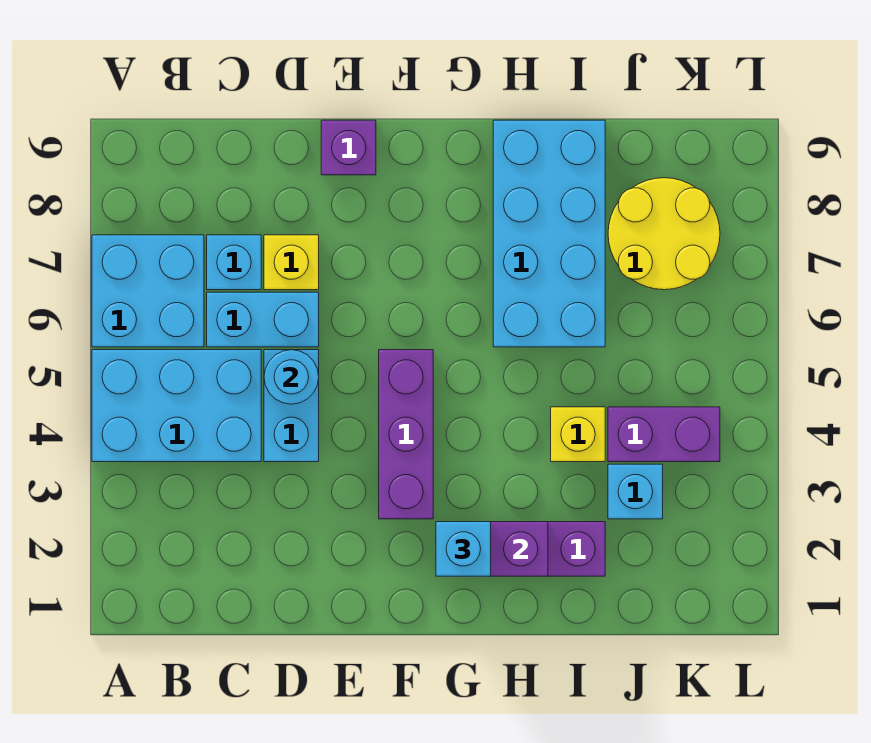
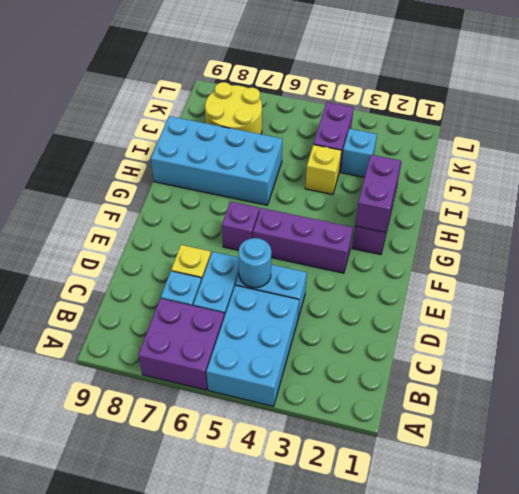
cyan 2x2 brick [92,235,204,347] -> purple 2x2 brick [138,298,224,390]
purple 1x1 brick [321,120,376,175] -> purple 1x1 brick moved to [222,202,259,250]
cyan 1x1 brick [436,522,491,576] -> none

